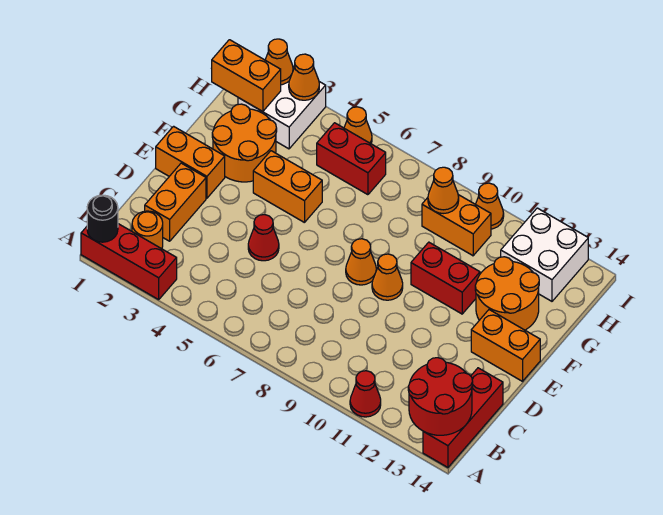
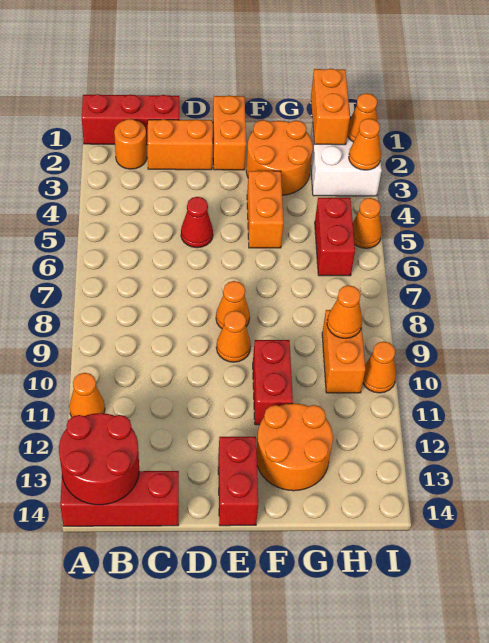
red 1x3 brick [81,224,177,300] -> red 1x3 brick turned to [82,94,179,145]
black 1x1 round brick [87,195,118,242] -> none
red 1x1 cone [350,371,381,417] -> orange 1x1 cone [69,373,105,417]
orange 1x2 brick [471,310,540,381] -> red 1x2 brick [218,437,258,526]
white 2x2 brick [501,208,588,301] -> none

